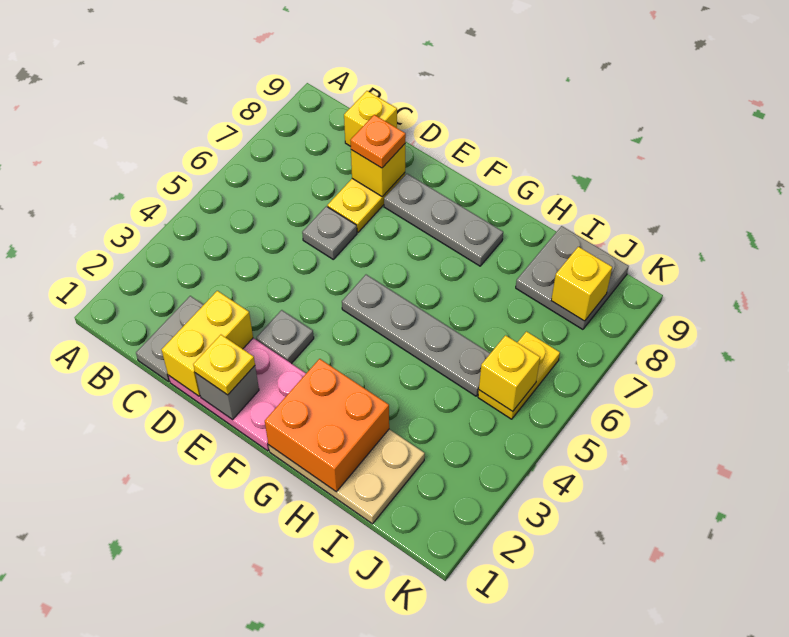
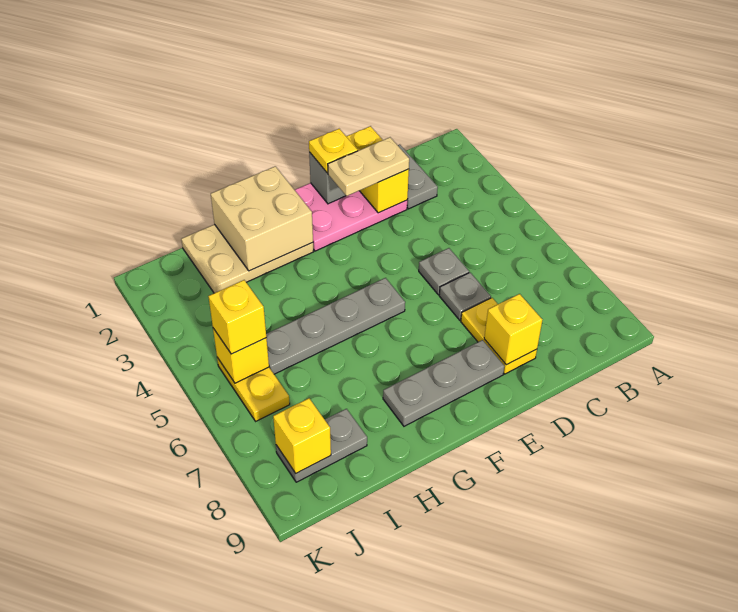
yellow 1x1 brick [344,91,397,146] -> yellow 1x1 brick moved to [208,280,266,354]
none -> tan 1x2 plate [328,137,409,196]
orange 1x1 plate [350,115,406,168] -> none
grey 1x1 plate [256,310,314,364] -> grey 1x1 plate moved to [419,248,469,295]
orange 2x2 brick [265,359,389,492] -> tan 2x2 brick [211,166,313,271]
grey 2x2 plate [516,226,629,329] -> grey 1x2 plate [276,409,367,482]

